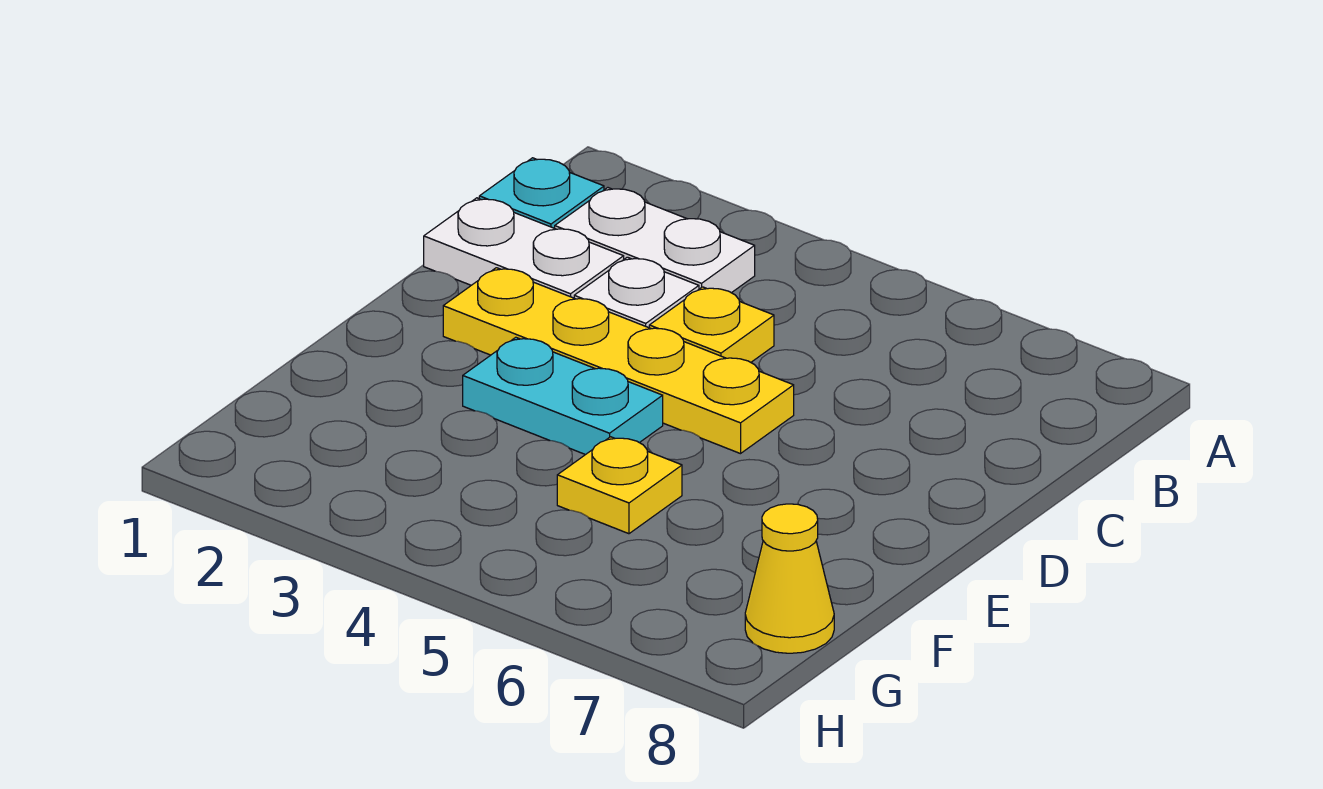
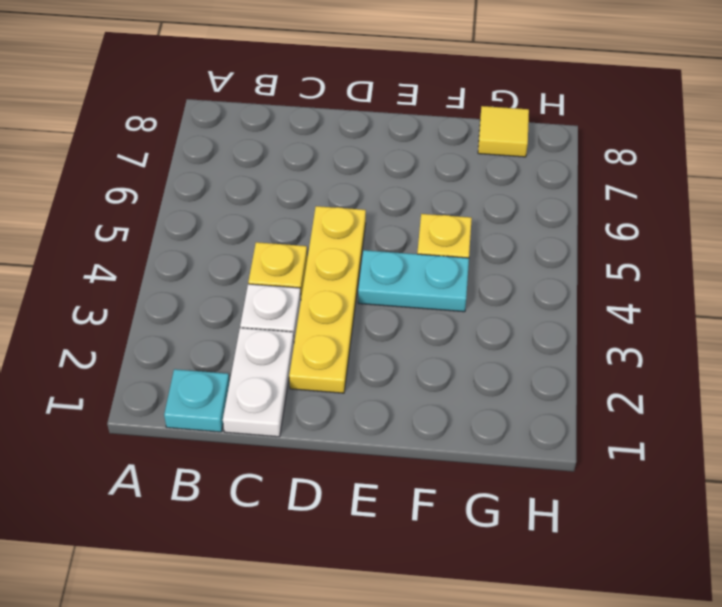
white 1x2 plate [555,188,755,293] -> none
cyan 1x2 plate [463,337,663,455] -> cyan 1x2 plate turned to [358,250,469,312]
yellow 1x1 cone [745,504,834,653] -> yellow 1x1 tile [478,106,529,157]

